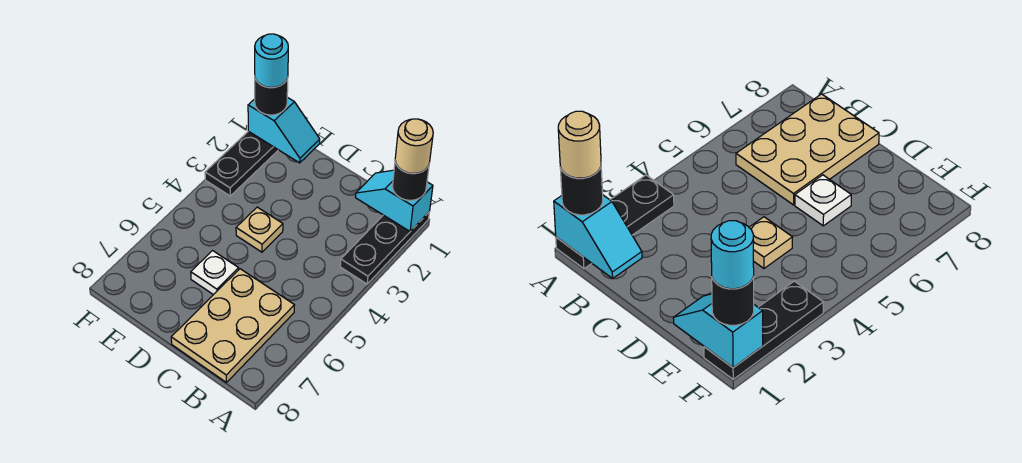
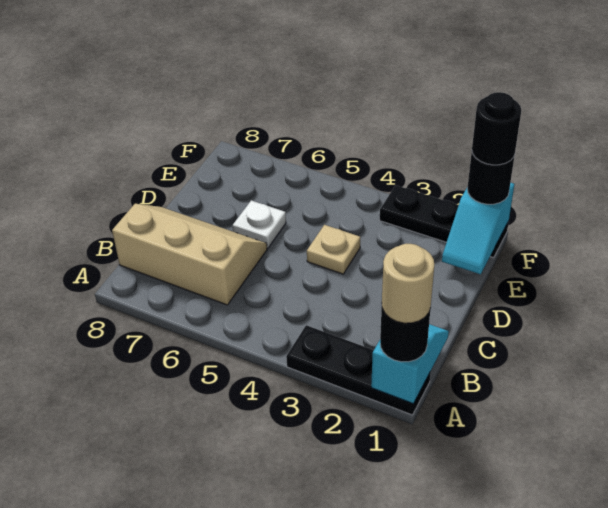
tan 2x3 plate [171,269,294,383] -> tan 2x3 slope [112,204,267,305]
cyan 1x1 round brick [255,34,288,88] -> black 1x1 round brick [472,92,521,165]

